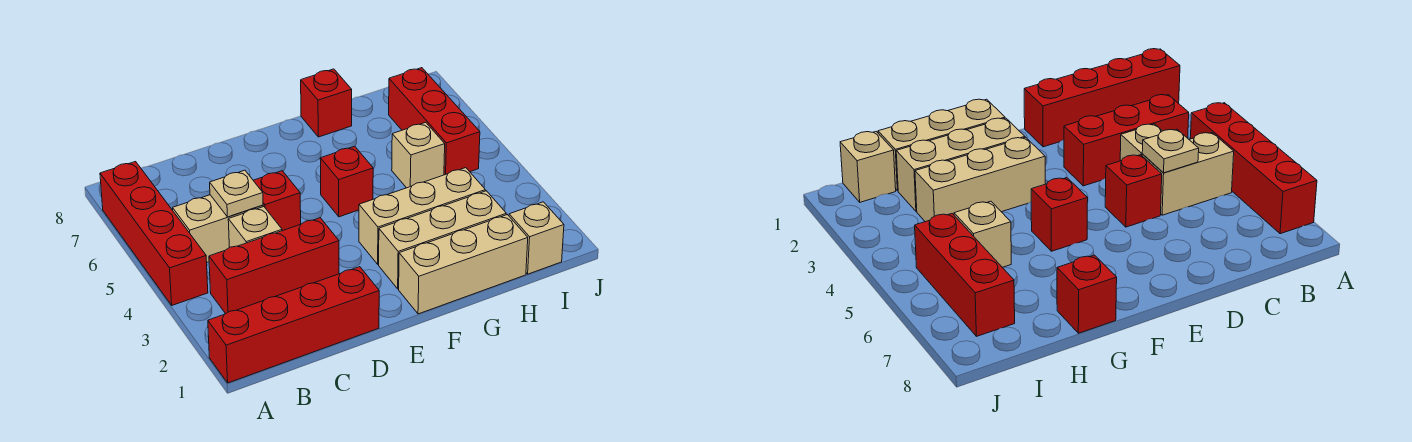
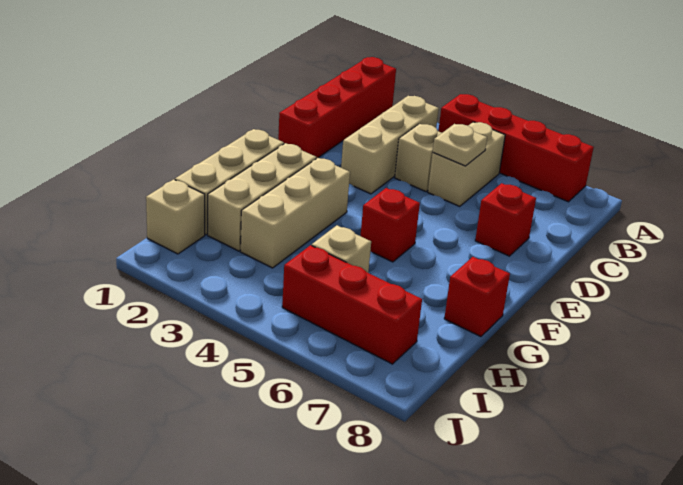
red 1x3 brick [209,218,339,314] -> tan 1x3 brick [341,96,439,194]
red 1x1 brick [253,171,301,231] -> red 1x1 brick moved to [475,183,536,256]

